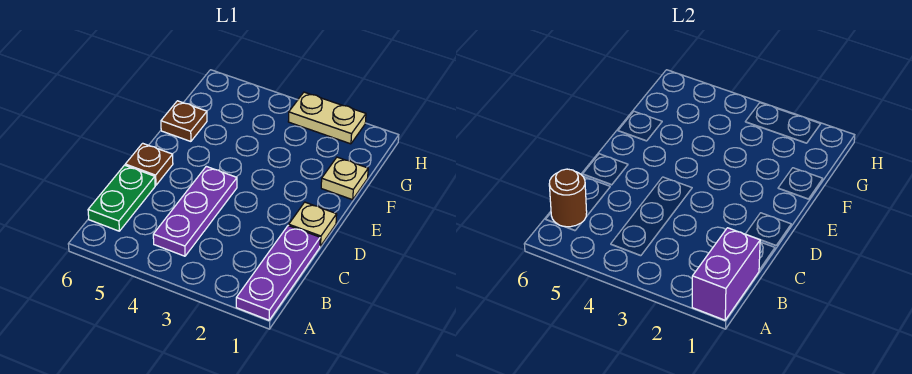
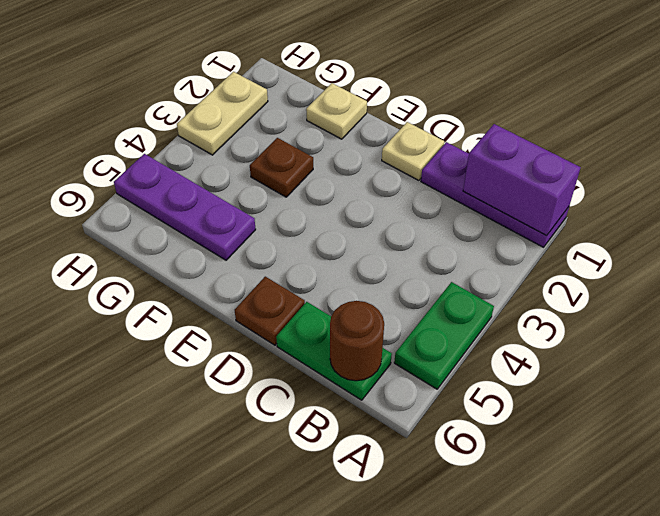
none -> green 1x2 plate [394,282,494,389]
purple 1x3 plate [153,166,237,256] -> purple 1x3 plate moved to [114,154,256,260]
brown 1x1 plate [161,101,207,141] -> brown 1x1 plate moved to [250,138,313,197]

